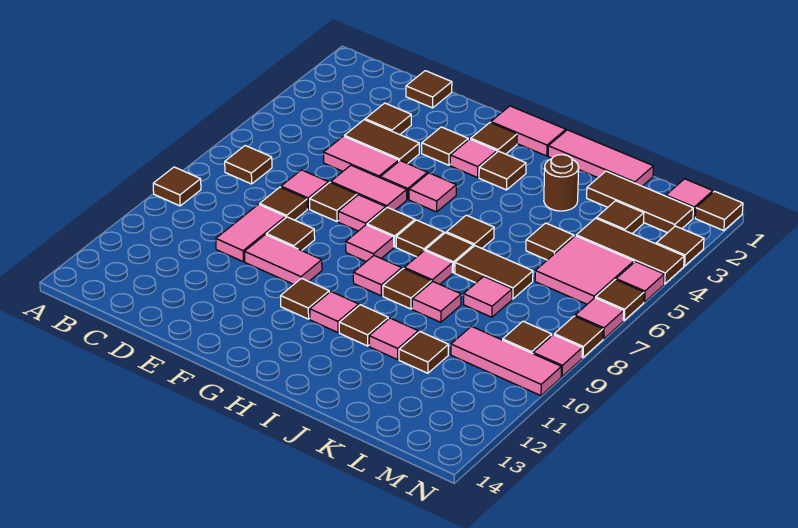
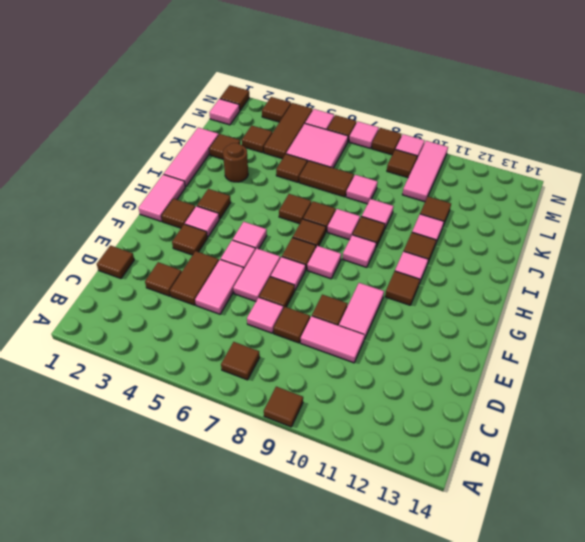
brown 1x2 tile [455,246,533,299] -> brown 1x2 tile turned to [299,161,354,197]
brown 1x3 tile [587,171,693,233] -> brown 1x1 tile [209,134,240,160]

